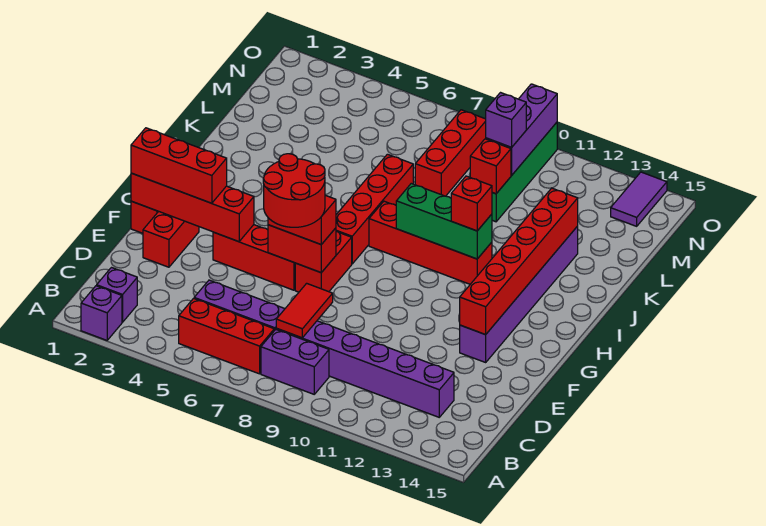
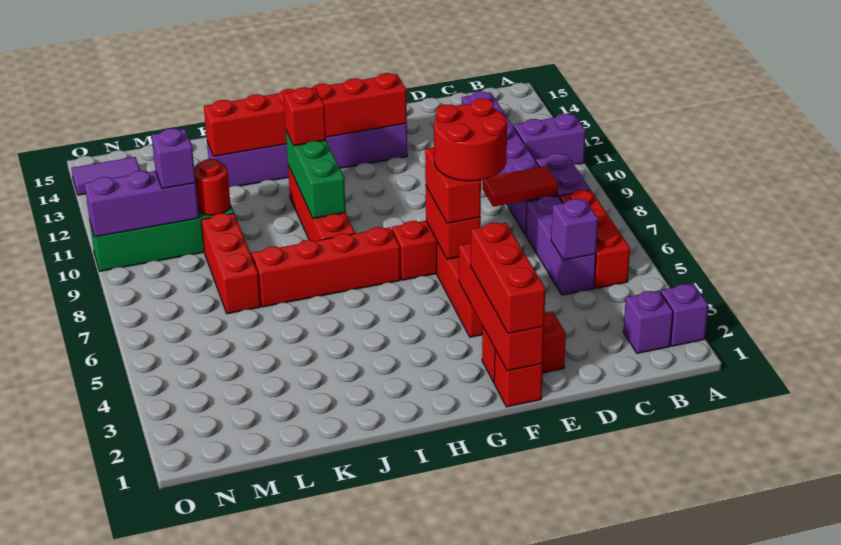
none -> purple 1x2 brick [514,114,586,164]
none -> purple 1x1 brick [551,199,598,260]
red 1x3 brick [415,110,486,196] -> red 1x3 brick turned to [201,213,261,314]
red 1x1 brick [470,139,511,194] -> red 1x1 round brick [194,159,231,215]

